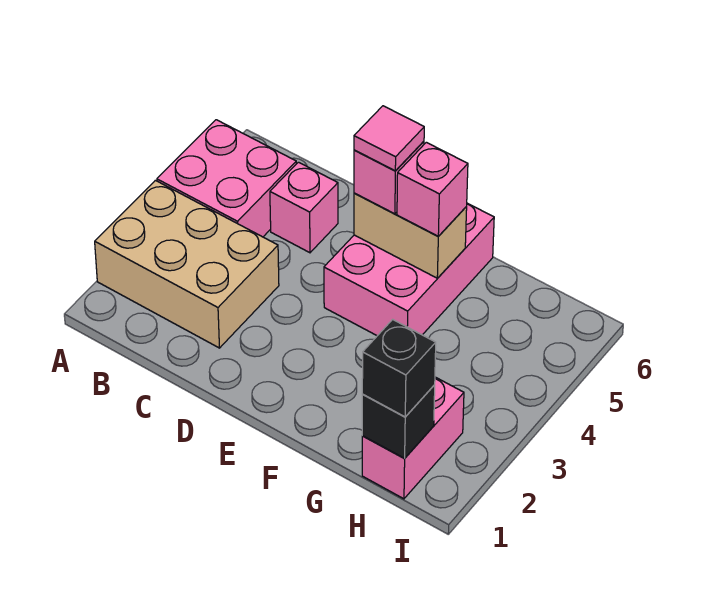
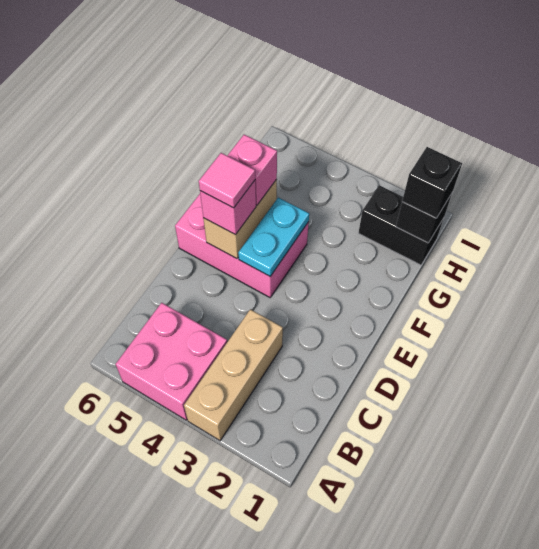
tan 2x3 brick [95,180,279,348] -> tan 1x3 brick [184,309,283,440]
pink 1x1 brick [270,162,338,253] -> none
none -> cyan 1x2 plate [238,197,309,276]
pink 1x2 brick [362,377,464,499] -> black 1x2 brick [358,185,444,265]

